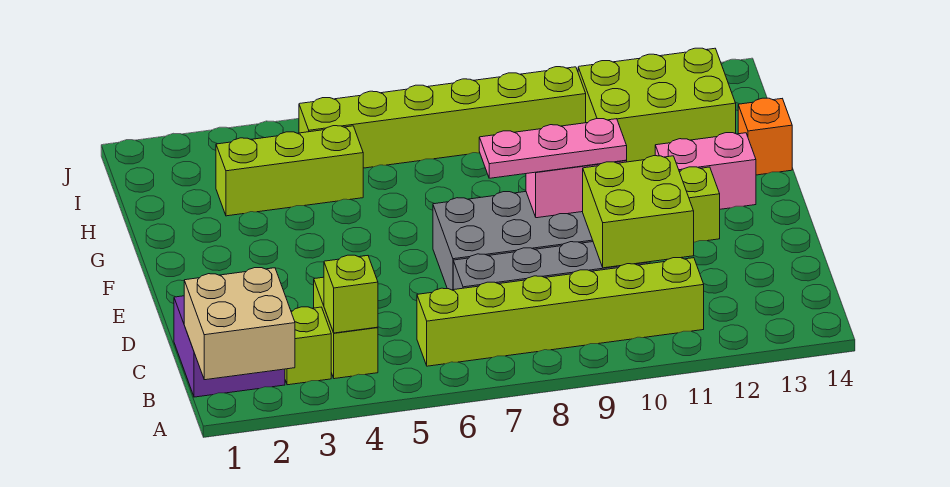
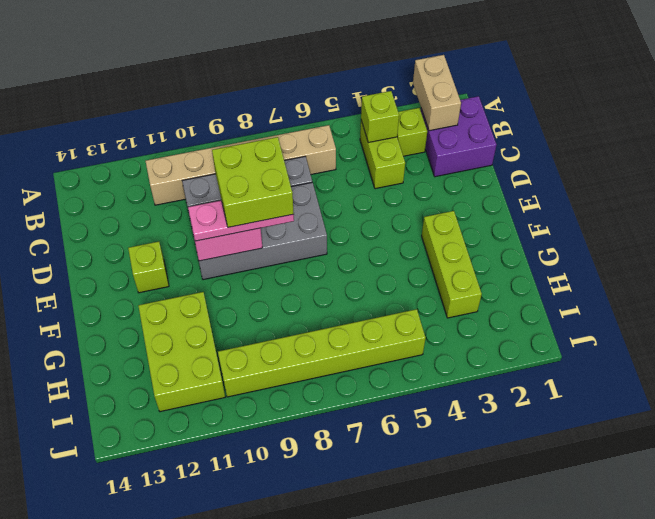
tan 2x2 brick [184,268,295,380] -> tan 1x2 brick [413,55,461,131]
lime 1x6 brick [417,258,704,366] -> tan 1x6 brick [146,125,336,205]
lime 2x2 brick [583,156,694,268] -> lime 2x2 brick moved to [212,137,294,227]
pink 1x2 brick [655,133,756,209] -> none
orange 1x1 brick [738,98,792,175] -> none
lime 1x3 brick [216,126,363,216] -> lime 1x3 brick turned to [422,211,482,318]
lime 2x3 brick [578,48,736,162] -> lime 2x3 brick turned to [138,292,225,412]

